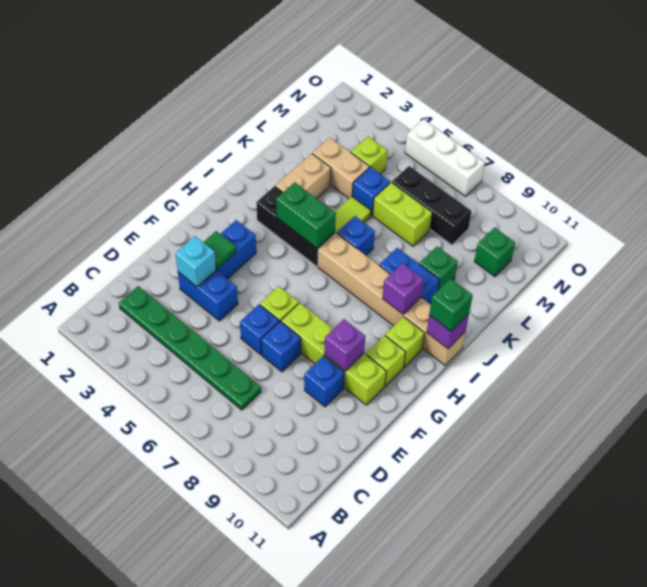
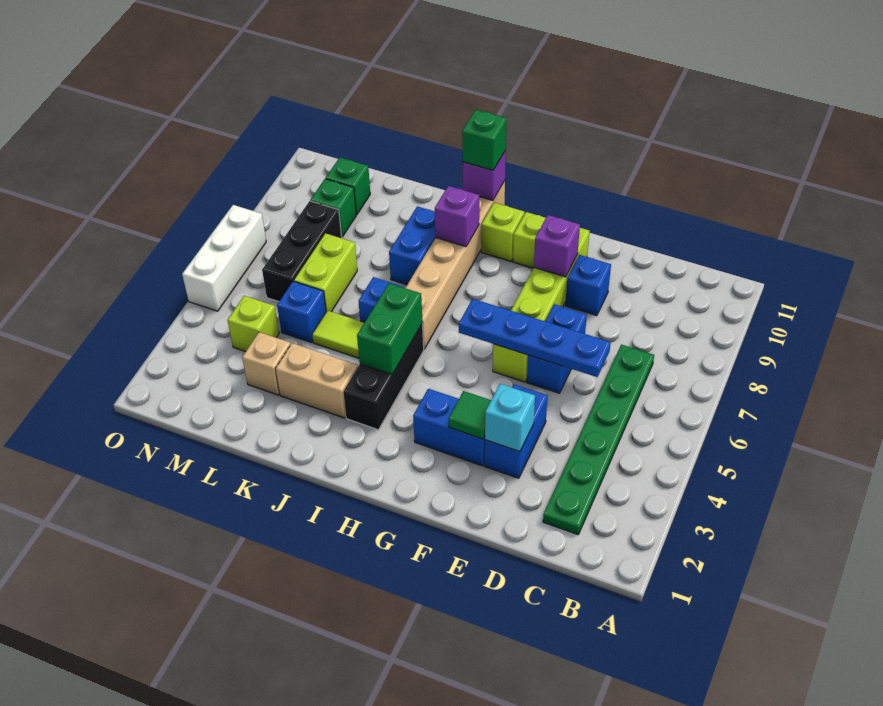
none -> blue 1x4 plate [459,299,611,377]
green 1x1 brick [420,246,458,290] -> green 1x1 brick moved to [310,179,356,237]
tan 1x2 brick [313,138,369,198] -> tan 1x1 brick [242,332,291,395]

